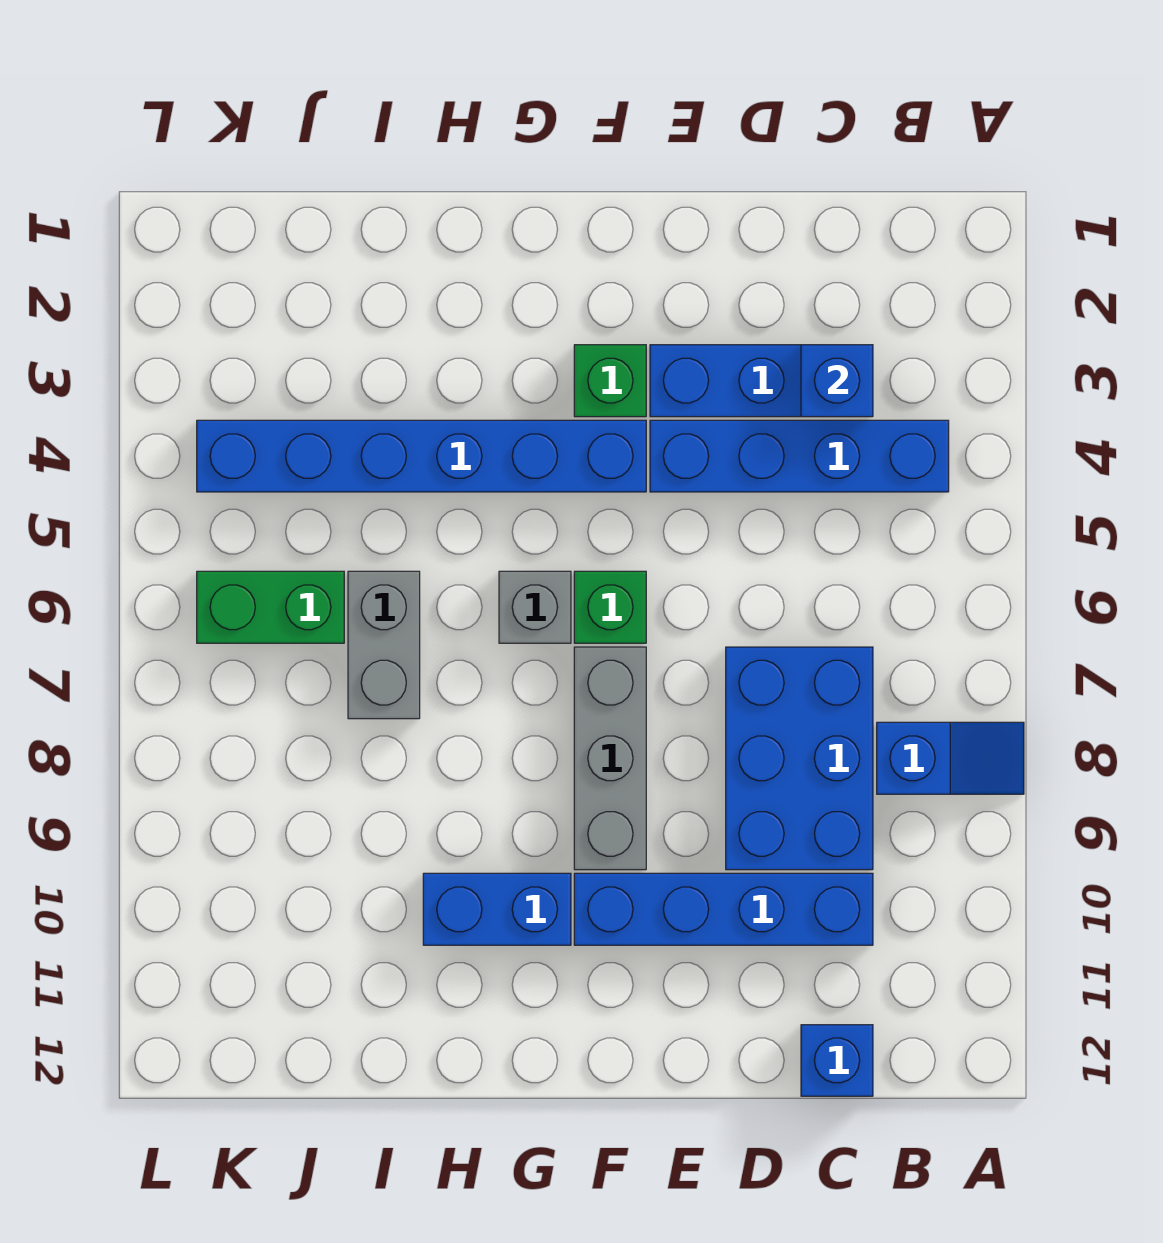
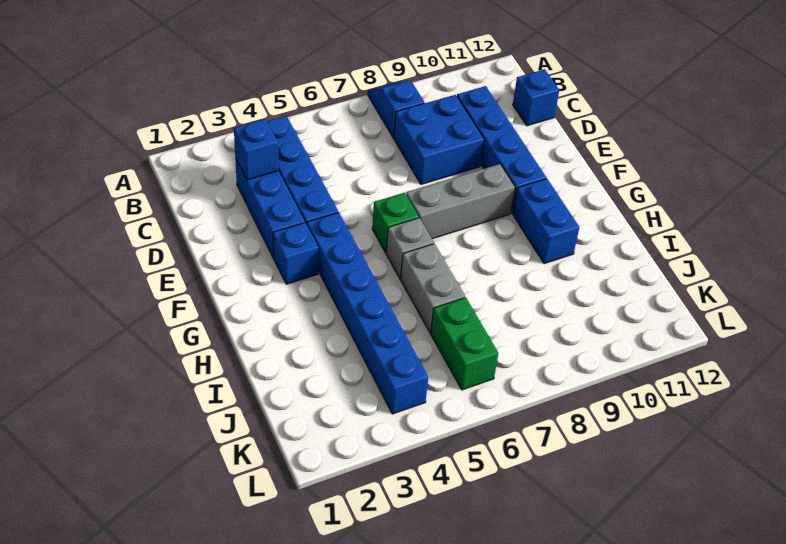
blue 2x3 brick [726,647,873,870] -> blue 2x2 brick [394,95,484,184]
green 1x1 brick [574,345,646,417] -> blue 1x1 brick [273,223,318,284]
grey 1x2 brick [348,571,420,719] -> grey 1x2 brick turned to [401,244,465,333]

